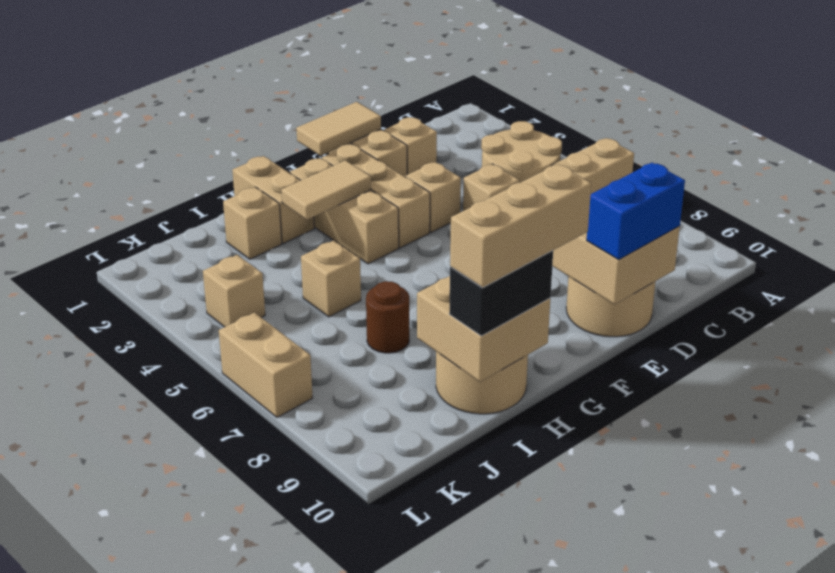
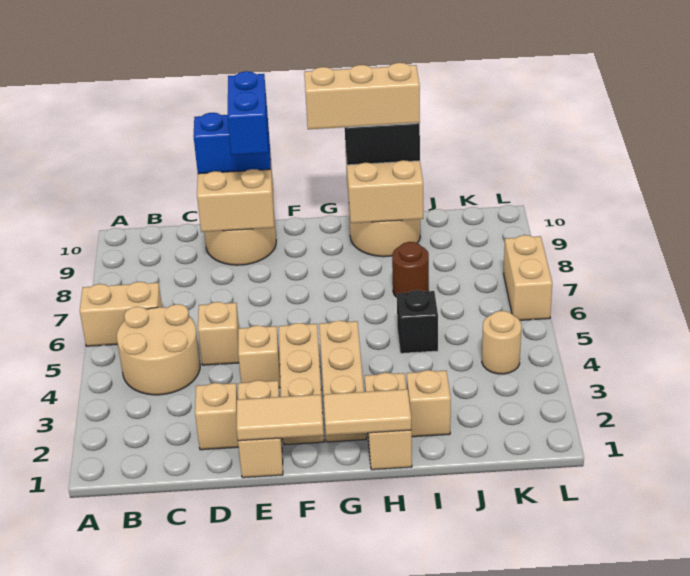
none -> blue 1x2 brick [228,71,268,155]
tan 1x2 tile [281,160,371,220] -> tan 1x2 tile moved to [323,389,411,435]
tan 1x1 brick [301,240,361,317] -> black 1x1 brick [397,290,438,353]
tan 1x1 brick [203,255,265,327] -> tan 1x1 round brick [482,311,521,374]

